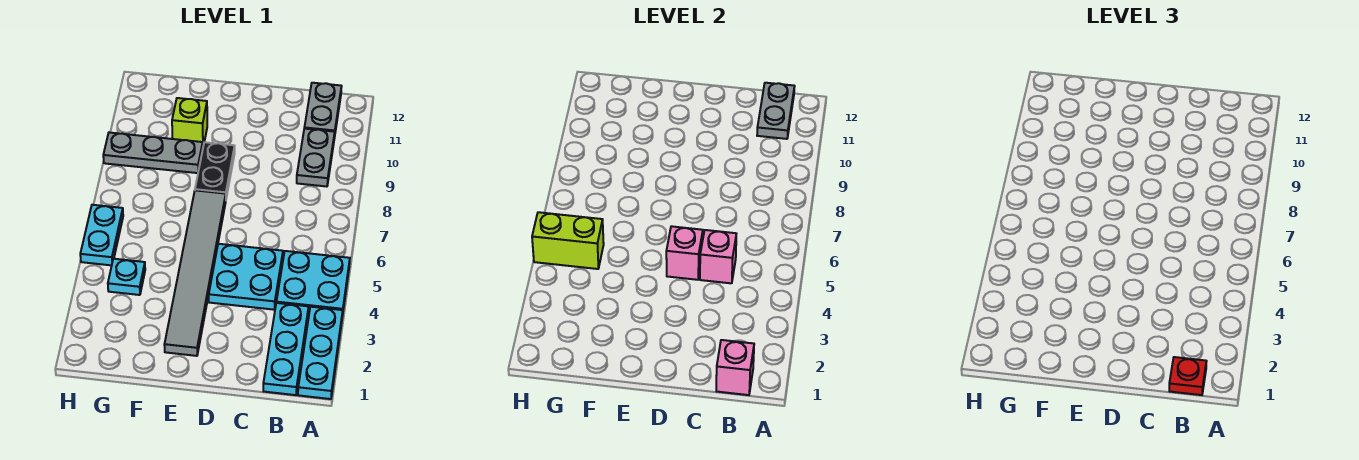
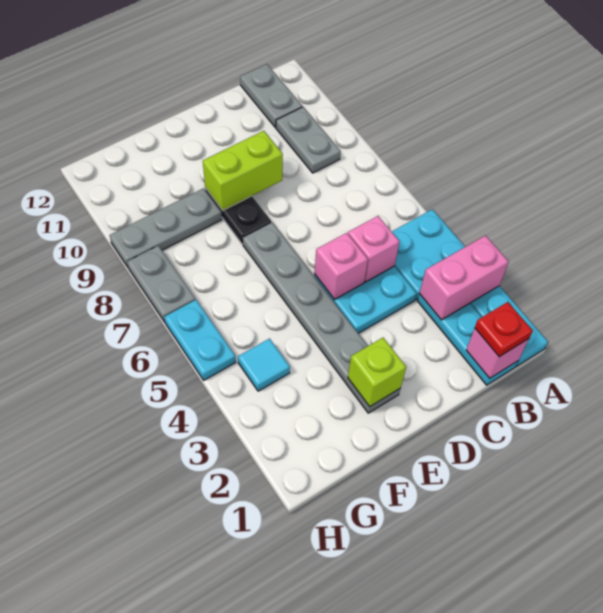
none -> pink 1x2 brick [419,236,509,320]
grey 1x2 plate [757,83,795,139] -> grey 1x2 plate moved to [127,246,195,322]
grey 1x6 tile [164,190,226,356] -> grey 1x6 plate [243,223,400,413]
lime 1x1 brick [172,98,207,146] -> lime 1x1 brick moved to [348,338,406,407]
cyan 1x1 plate [108,259,145,295] -> cyan 1x1 tile [238,339,290,391]
lime 1x2 brick [532,212,604,269] -> lime 1x2 brick moved to [203,131,283,210]

